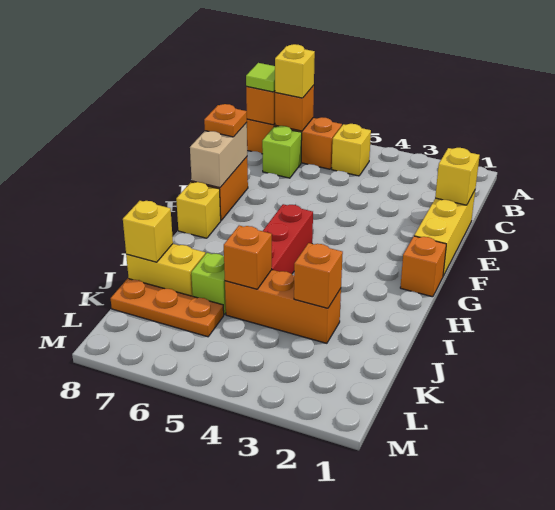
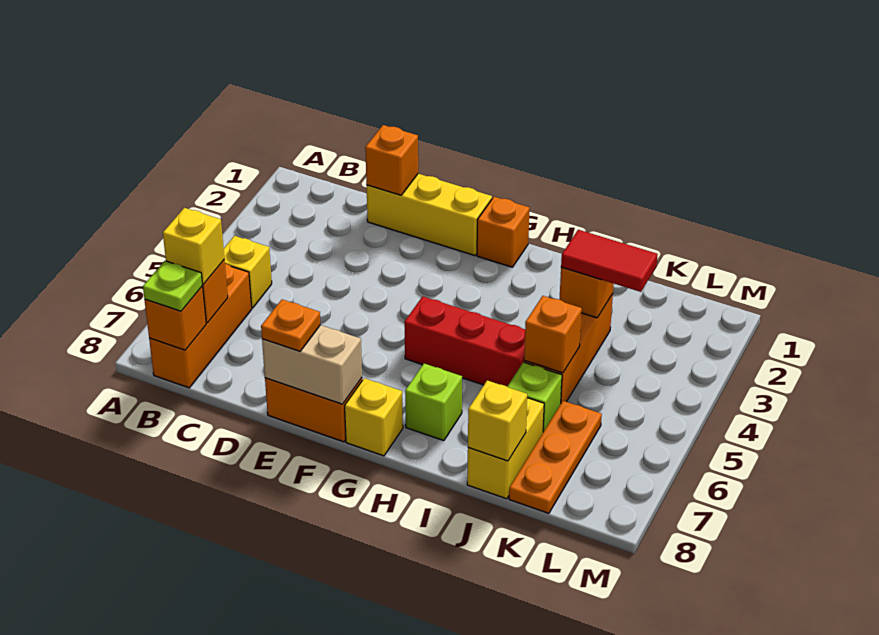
lime 1x1 tile [246,63,275,92] -> lime 1x1 plate [143,261,203,311]
lime 1x1 brick [262,126,302,178] -> lime 1x1 brick moved to [405,364,462,441]
yellow 1x1 brick [435,148,480,205] -> orange 1x1 brick [365,125,418,195]
none -> red 1x2 tile [561,230,658,292]

